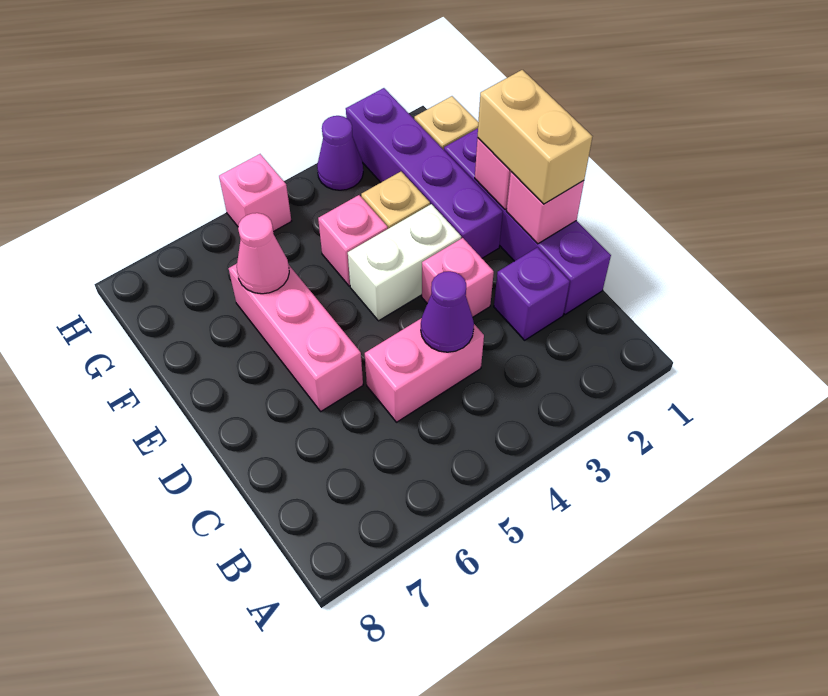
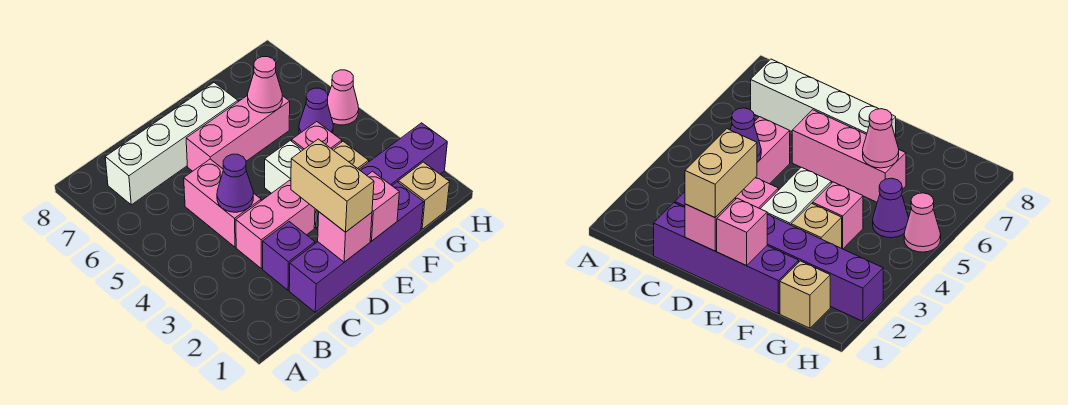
none -> white 1x4 brick [105,83,238,205]
tan 1x2 brick [478,70,592,204] -> tan 1x2 brick turned to [291,139,374,232]
pink 1x1 brick [422,238,494,317] -> pink 1x2 brick [236,180,315,268]
purple 1x1 cone [317,116,363,190] -> purple 1x1 cone moved to [299,88,333,134]
pink 1x1 brick [219,154,291,232] -> pink 1x1 cone [327,70,359,125]

